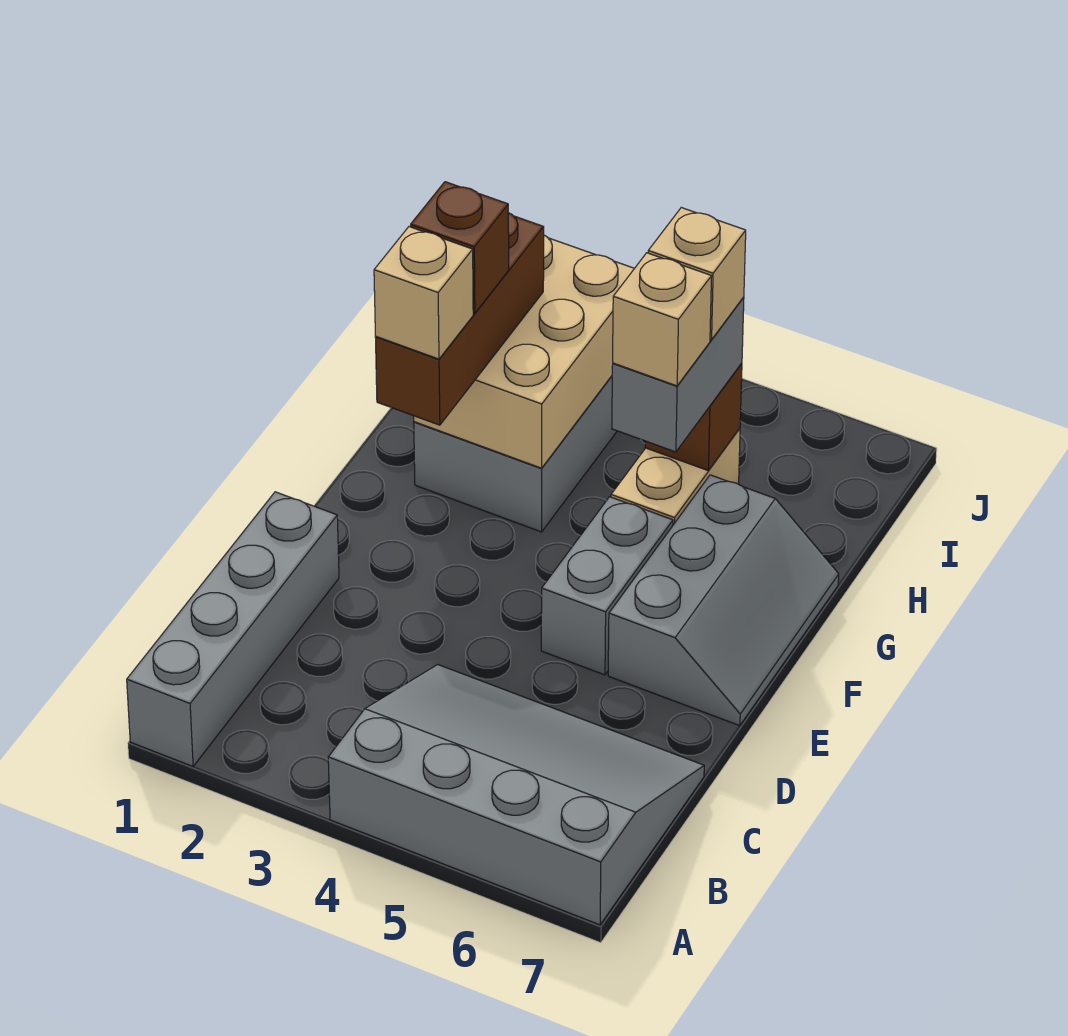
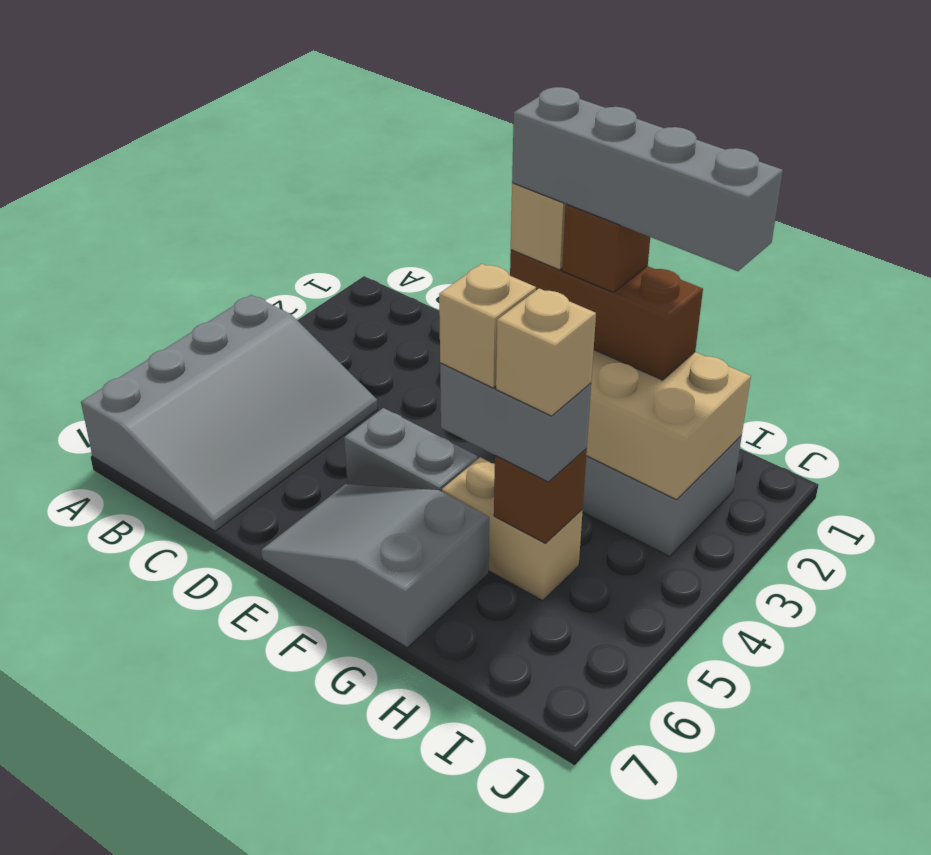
grey 1x4 brick [127,492,339,766] -> grey 1x4 brick moved to [512,87,783,271]
grey 2x3 slope [608,475,839,726] -> grey 2x3 slope turned to [261,484,489,647]

